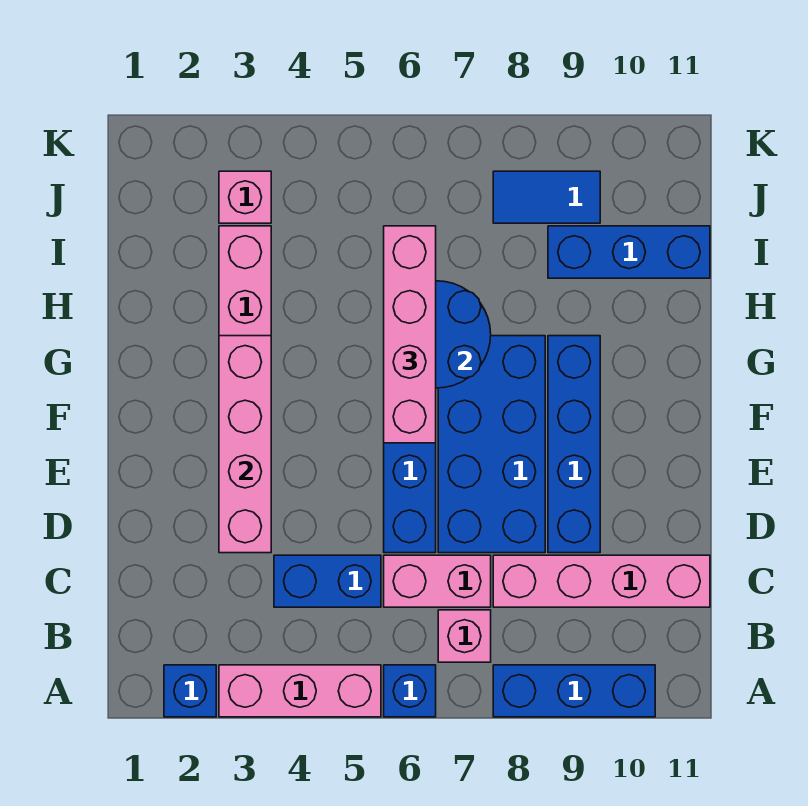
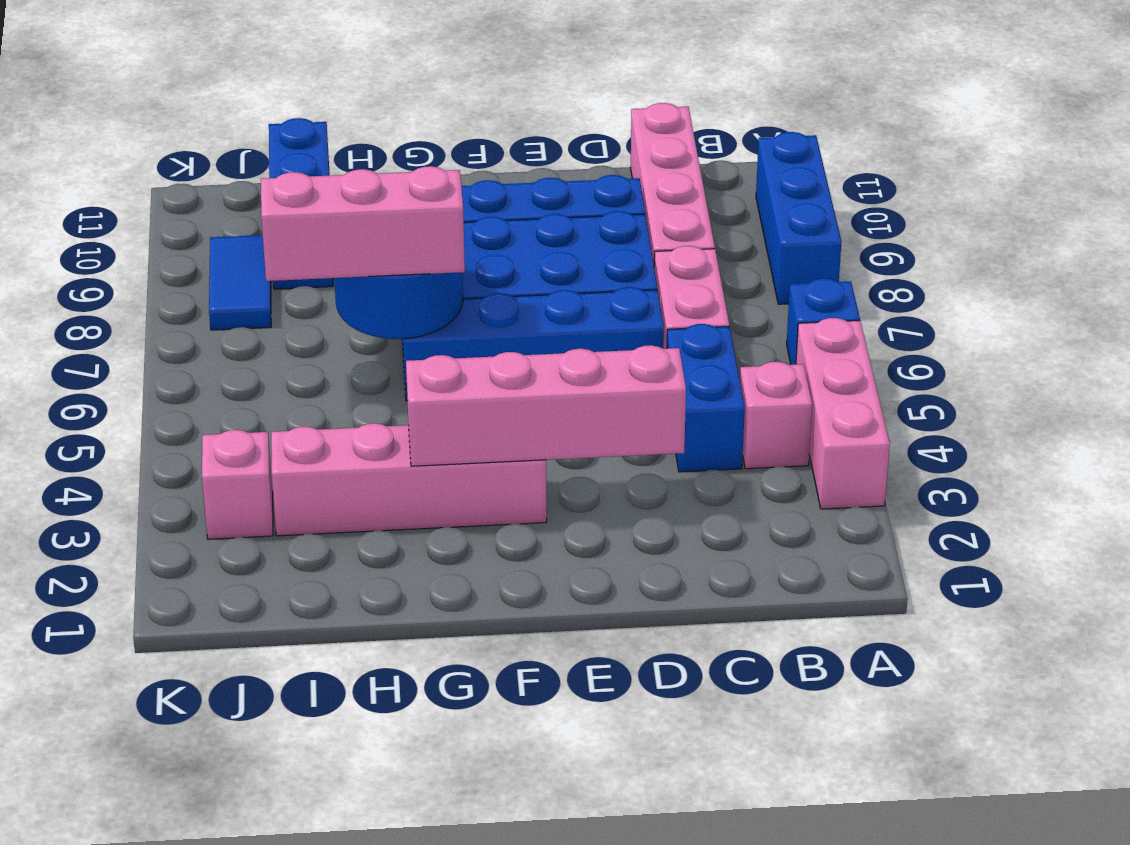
blue 1x1 brick [164,665,216,717] -> none
pink 1x1 brick [438,610,491,662] -> pink 1x1 brick moved to [740,362,812,469]
pink 1x4 brick [384,226,436,443] -> pink 1x3 brick [261,166,465,281]

